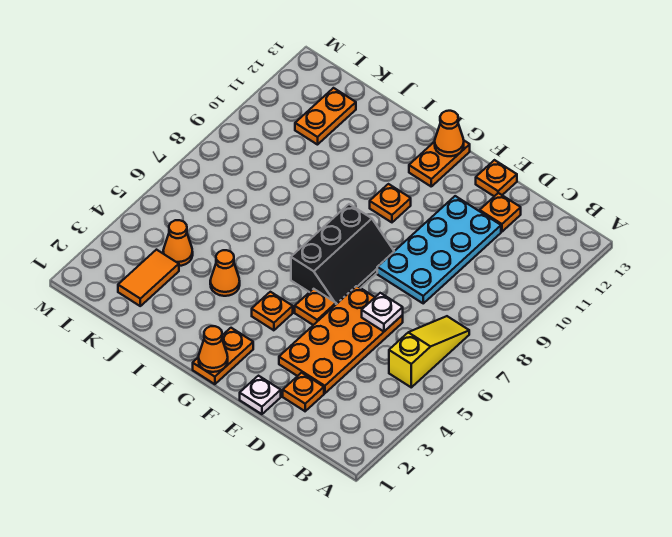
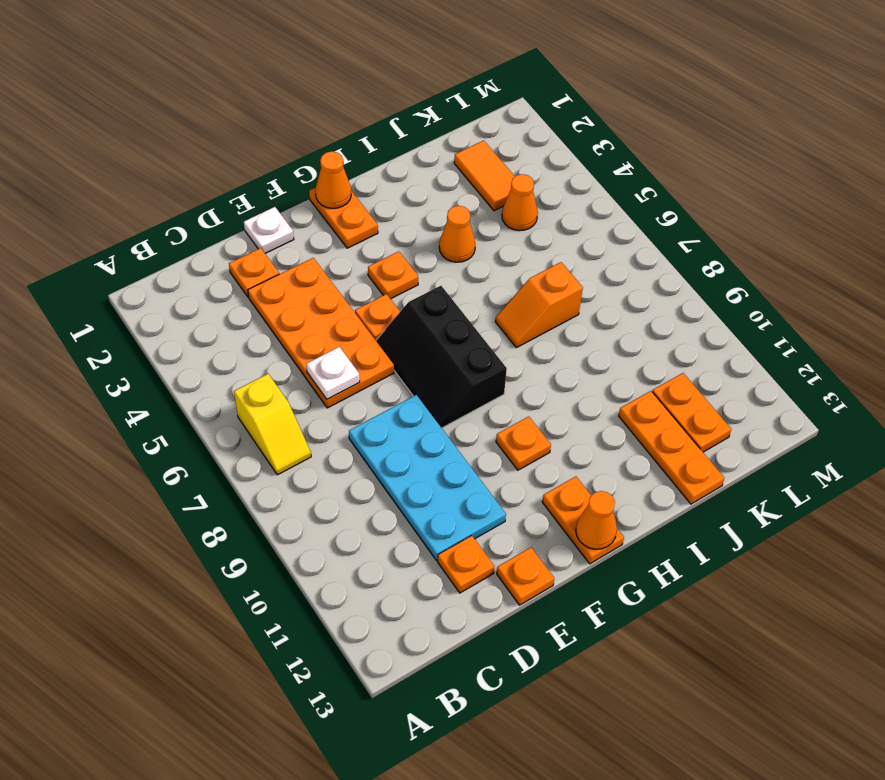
yellow 1x3 slope [389,316,469,387] -> yellow 1x2 slope [234,374,311,475]
none -> orange 1x2 slope [495,262,583,348]
none -> orange 1x3 plate [619,391,724,504]

